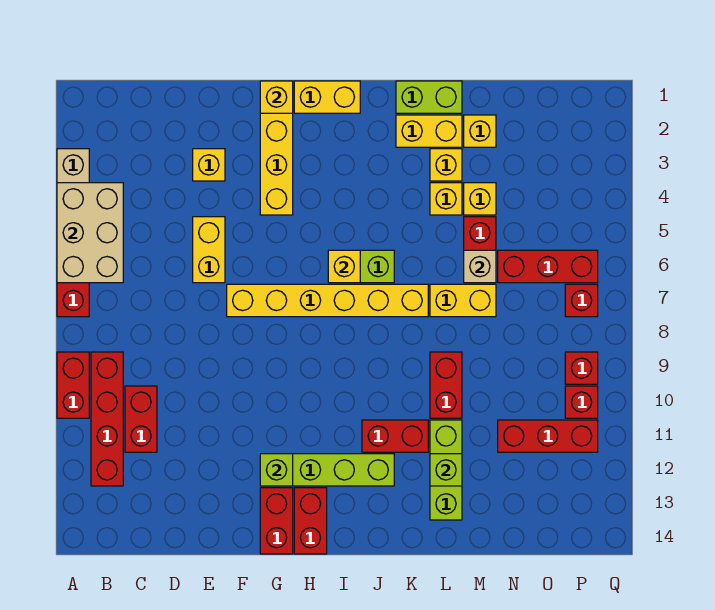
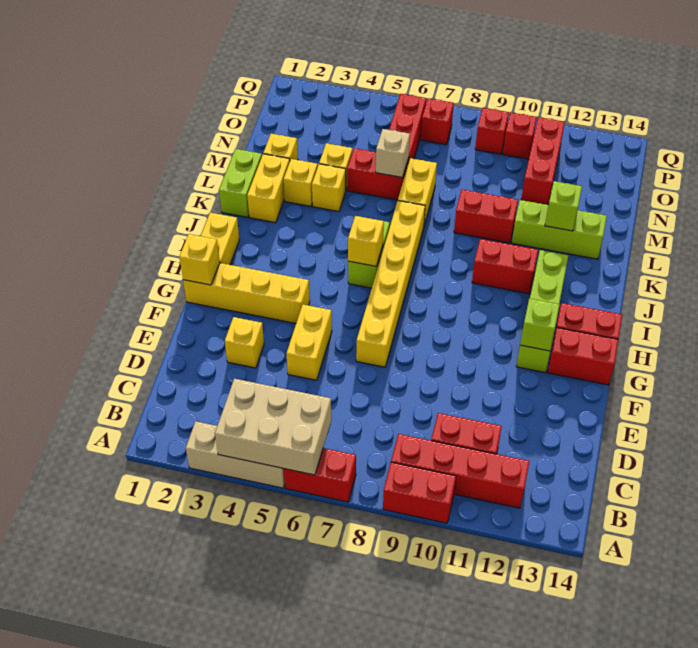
yellow 1x2 brick [193,217,225,283] -> yellow 1x2 brick turned to [286,305,332,380]
red 1x2 brick [362,420,428,452] -> red 1x2 brick turned to [472,239,538,294]

